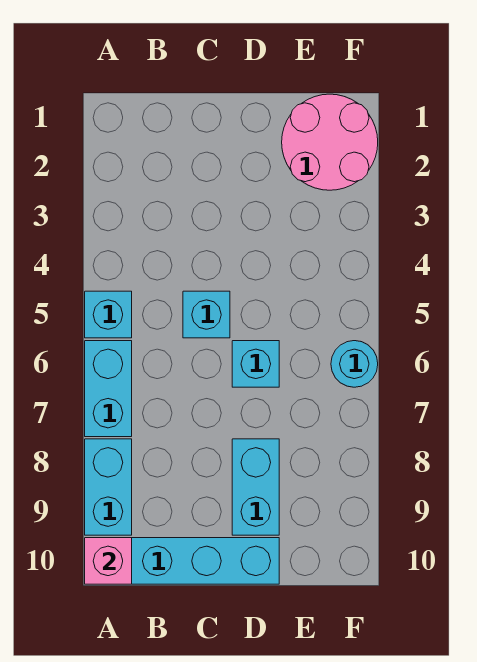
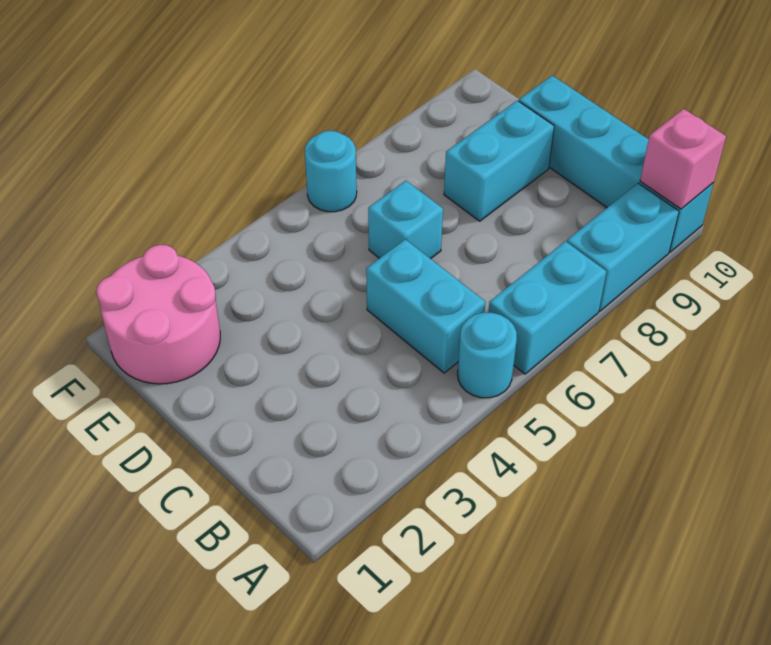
cyan 1x1 brick [85,291,132,338] -> cyan 1x1 round brick [458,313,517,398]
cyan 1x1 brick [183,291,230,338] -> cyan 1x2 brick [366,239,485,373]

